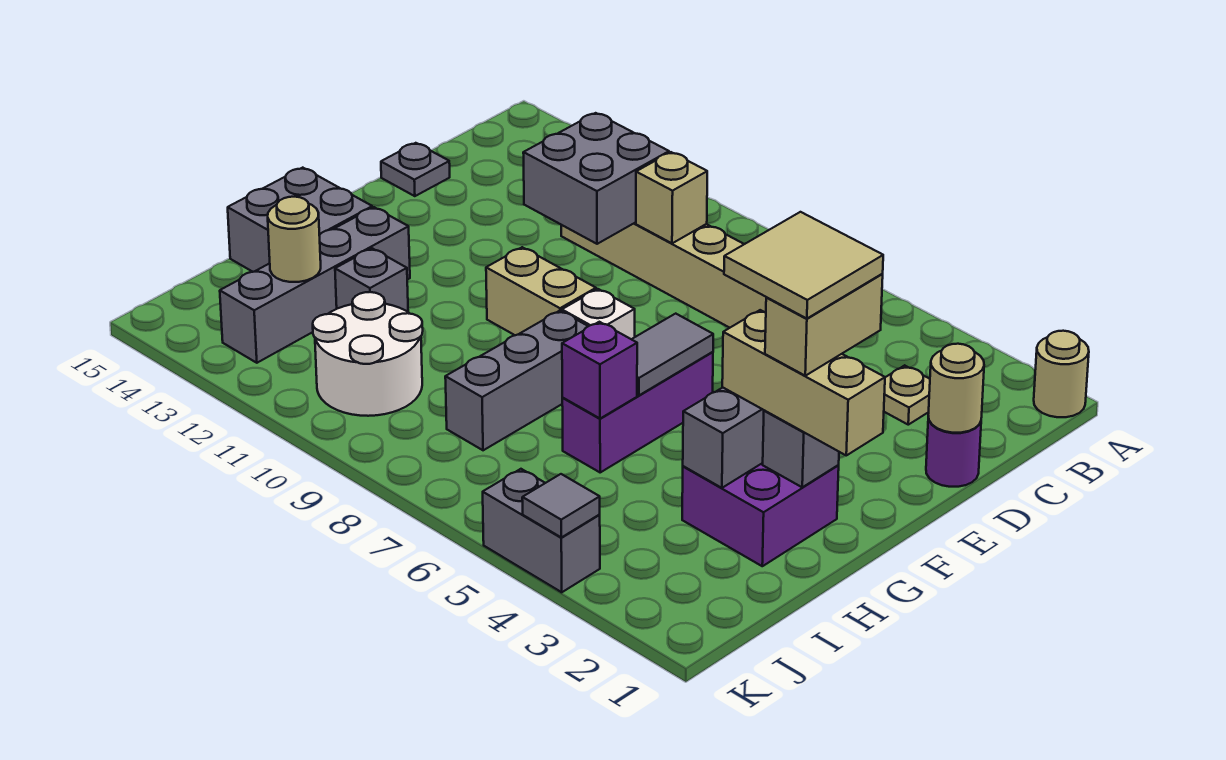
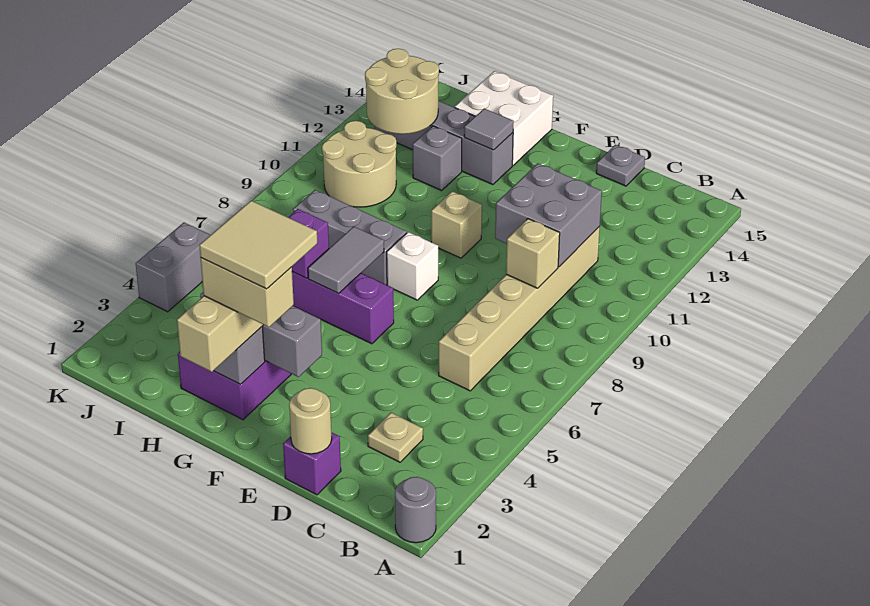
tan 1x1 round brick [1034,331,1089,417] -> grey 1x1 round brick [395,477,436,543]
purple 1x1 round brick [926,417,981,487] -> purple 1x1 brick [283,432,341,495]
grey 1x2 tile [632,314,713,395] -> grey 1x2 tile turned to [308,227,384,294]
tan 1x2 brick [486,247,596,335] -> tan 1x1 brick [431,191,482,258]
grey 2x2 brick [228,168,372,272] -> white 2x2 brick [455,71,553,165]
white 2x2 round brick [313,292,423,416] -> tan 2x2 round brick [322,121,397,207]
tan 1x1 round brick [268,197,321,282] -> tan 2x2 round brick [365,49,439,134]
grey 1x1 tile [522,474,600,537] -> grey 1x1 tile moved to [464,109,514,150]

